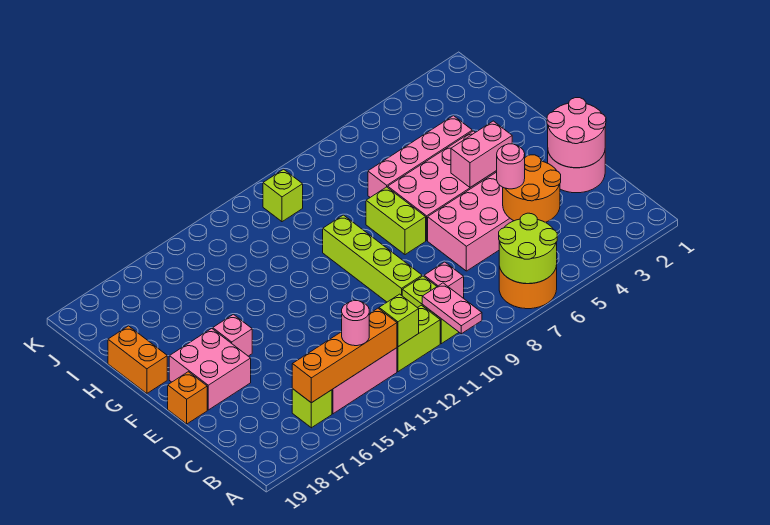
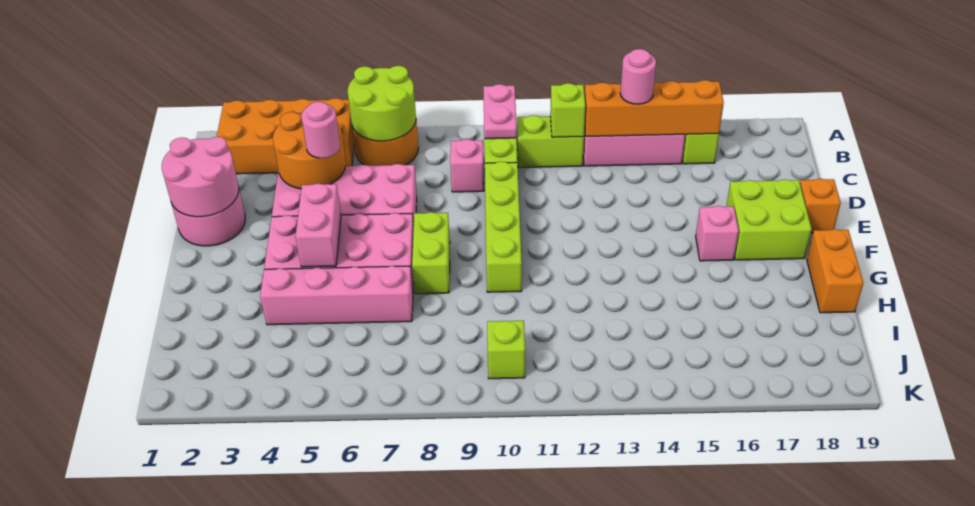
none -> orange 2x4 brick [217,98,354,174]
pink 2x2 brick [169,328,251,410] -> lime 2x2 brick [726,179,812,260]
pink 1x2 brick [451,121,512,187] -> pink 1x2 brick turned to [296,184,341,267]

